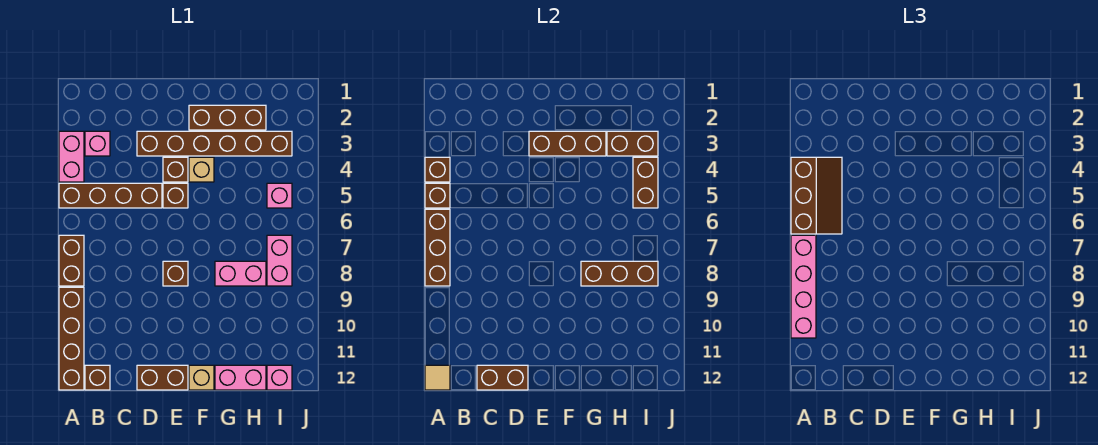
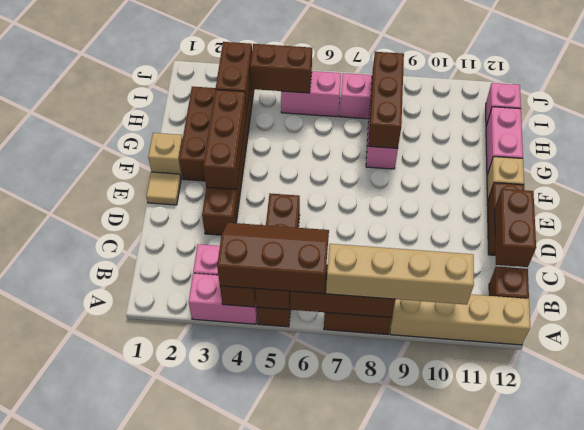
pink 1x4 brick [791,235,816,338] -> tan 1x4 brick [326,244,474,305]
brown 1x4 brick [59,287,84,390] -> tan 1x4 brick [390,294,530,345]
tan 1x1 tile [425,365,450,390] -> tan 1x1 tile moved to [146,172,181,205]
brown 1x1 brick [163,157,188,182] -> none
brown 1x1 brick [163,183,188,208] -> none
brown 1x1 brick [163,261,188,286] -> none
tan 1x1 brick [189,157,214,182] -> tan 1x1 brick moved to [148,133,183,178]
pink 1x1 brick [267,183,292,208] -> pink 1x2 brick [281,71,341,117]

